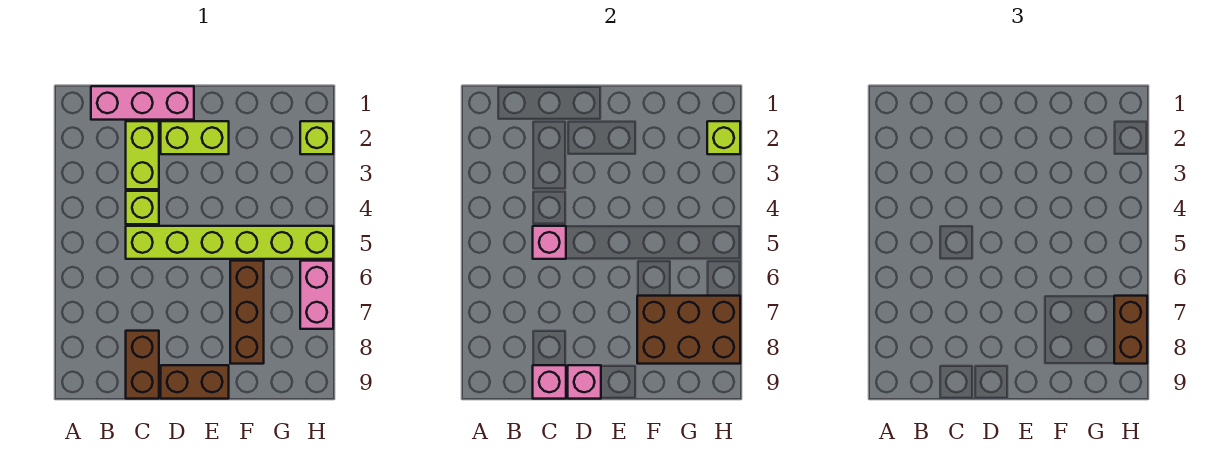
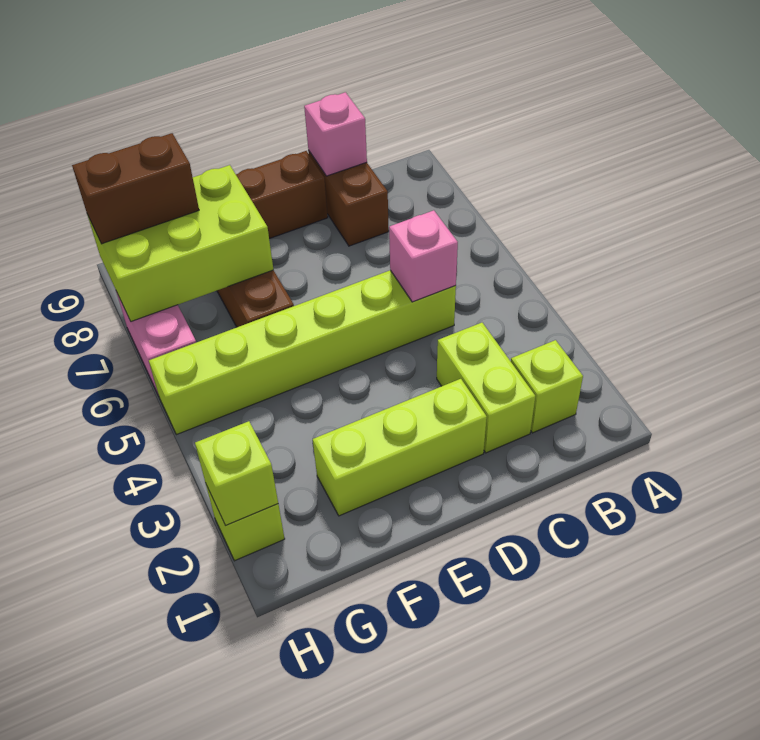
pink 1x3 brick [91,86,194,120] -> none
lime 1x1 brick [126,191,159,224] -> lime 1x1 brick moved to [511,340,583,433]
lime 1x2 brick [161,121,229,154] -> lime 1x3 brick [313,379,487,516]
pink 1x1 brick [568,365,601,399] -> none
brown 2x3 brick [637,296,740,364] -> lime 2x3 brick [88,165,274,321]
brown 1x2 brick [1114,296,1147,364] -> brown 1x2 brick turned to [72,133,199,244]

